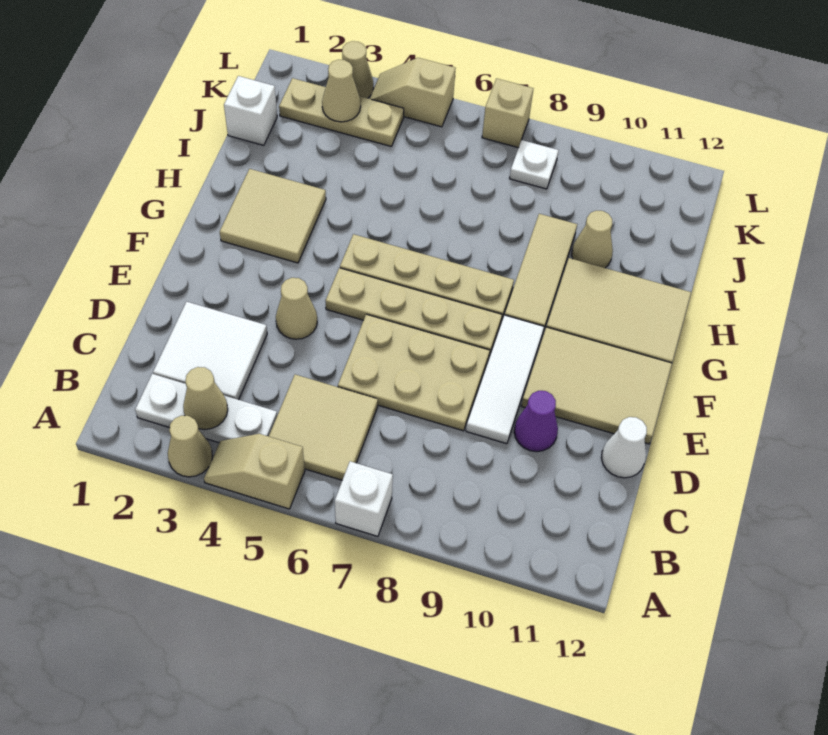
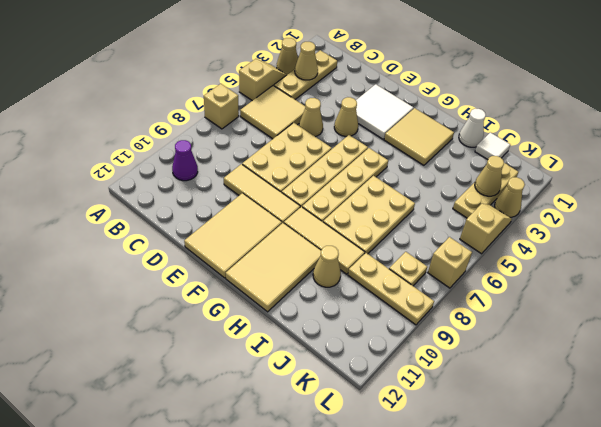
white 1x1 brick [335,461,393,536] -> tan 1x1 brick [204,84,239,129]
white 1x3 plate [135,374,277,443] -> tan 1x3 plate [274,50,337,99]
white 2x2 tile [153,302,267,400] -> white 2x2 tile moved to [356,84,413,139]
none -> tan 1x1 cone [299,98,323,137]
white 1x3 tile [466,315,544,444] -> tan 1x3 tile [224,164,300,223]
purple 1x1 cone [514,391,558,452] -> purple 1x1 cone moved to [172,140,198,181]
white 1x1 cone [601,417,647,478] -> white 1x1 cone moved to [459,109,486,147]
none -> tan 2x3 plate [323,176,415,254]
white 1x1 brick [224,76,277,145] -> white 1x1 tile [475,132,510,160]
none -> tan 1x3 plate [348,253,434,325]
white 1x1 plate [510,140,559,189] -> tan 1x1 plate [389,252,427,286]

